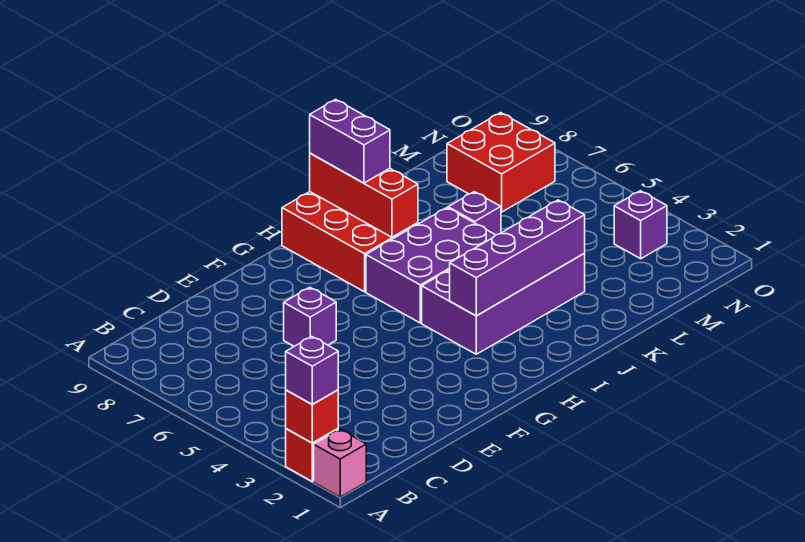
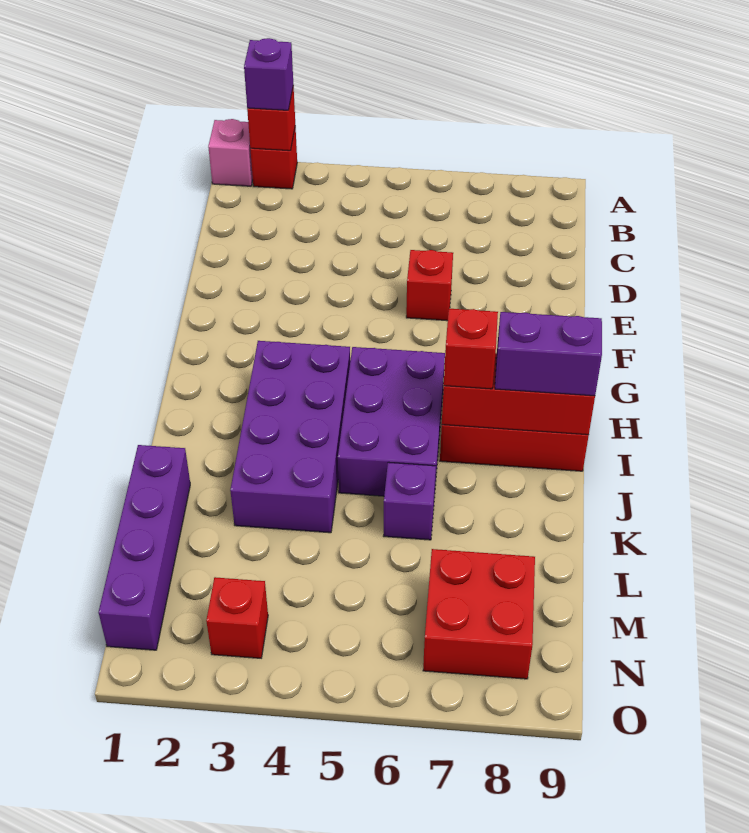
purple 1x1 brick [284,287,336,346] -> red 1x1 brick [406,250,453,321]
purple 1x4 brick [450,200,585,316] -> purple 1x4 brick moved to [99,445,190,650]
none -> red 1x1 brick [444,308,498,389]
purple 1x1 brick [614,191,667,259] -> red 1x1 brick [206,577,268,658]

